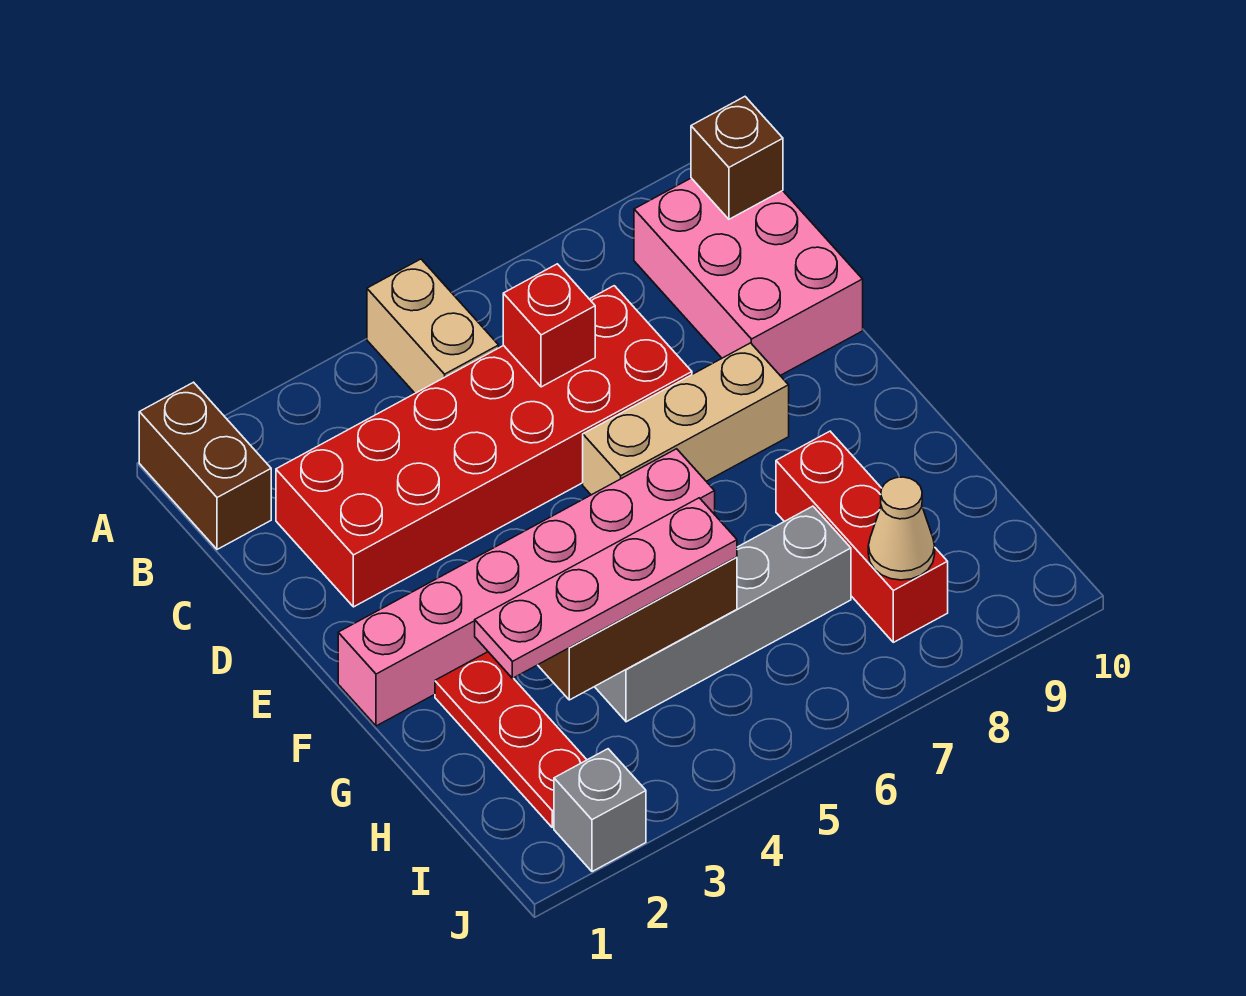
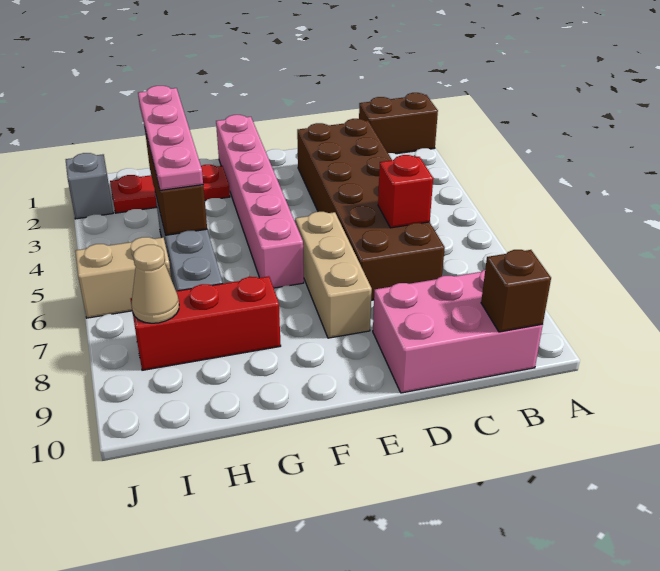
tan 1x2 brick [367,259,499,393] -> tan 1x2 brick moved to [75,237,171,318]
red 2x6 brick [276,286,692,607] -> brown 2x6 brick [297,119,445,300]

